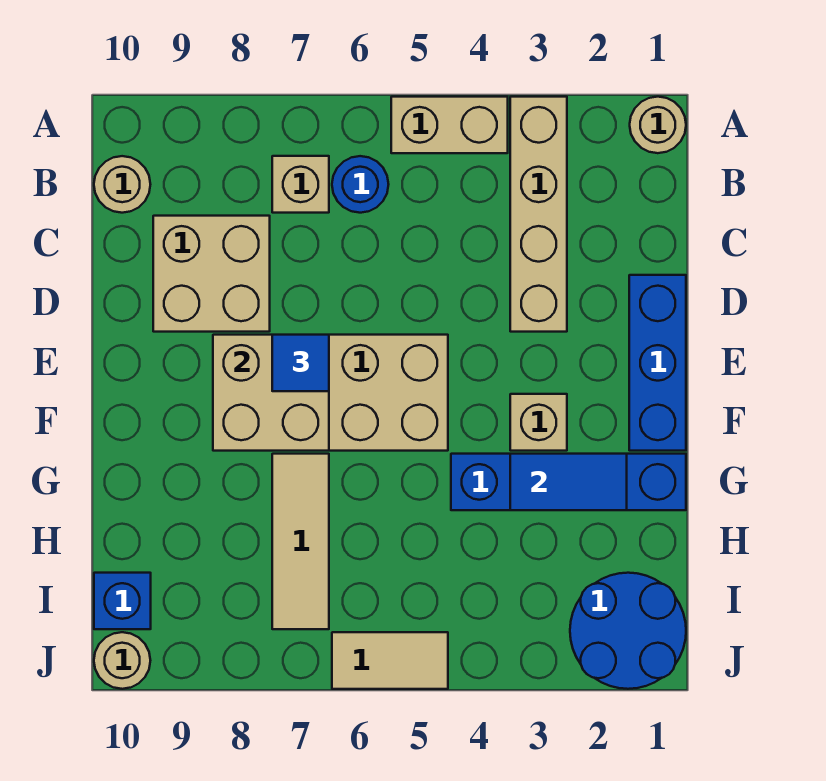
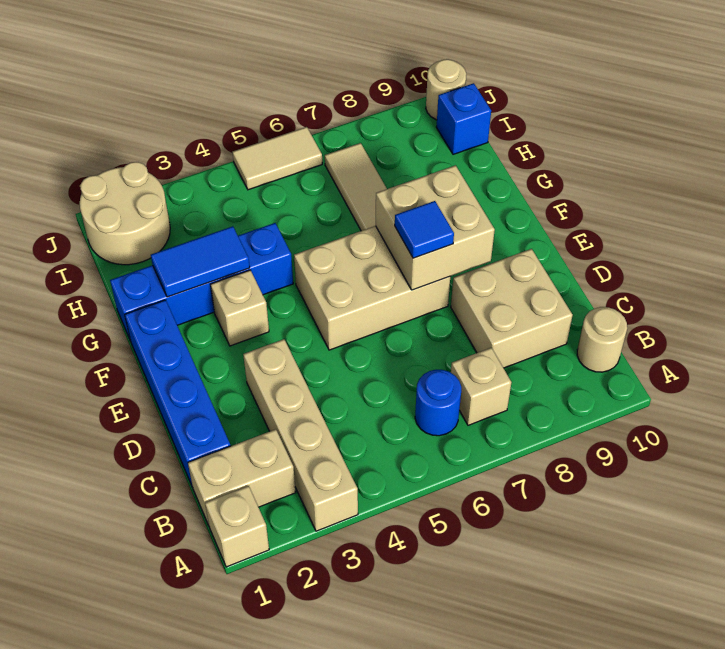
tan 1x1 round brick [630,97,686,153] -> tan 1x1 brick [205,486,269,567]
tan 1x2 brick [391,97,508,153] -> tan 1x2 brick moved to [188,429,296,525]
blue 1x3 brick [629,275,686,451] -> blue 1x4 brick [125,300,230,487]
blue 2x2 round brick [570,573,686,689] -> tan 2x2 round brick [80,162,170,265]

